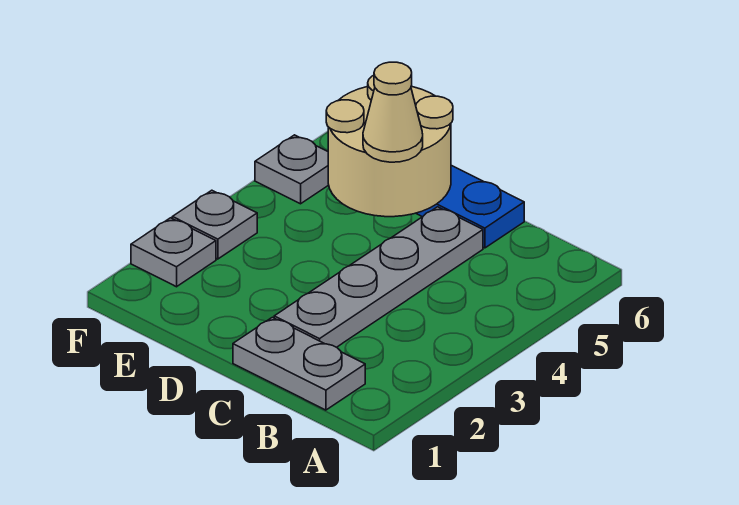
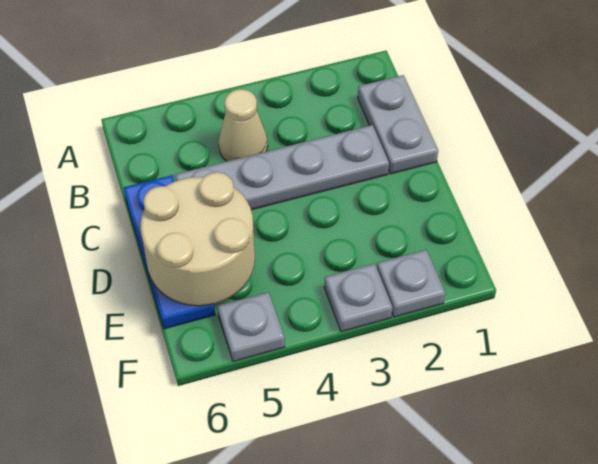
tan 1x1 cone [363,62,423,162] -> tan 1x1 cone moved to [218,89,268,161]

